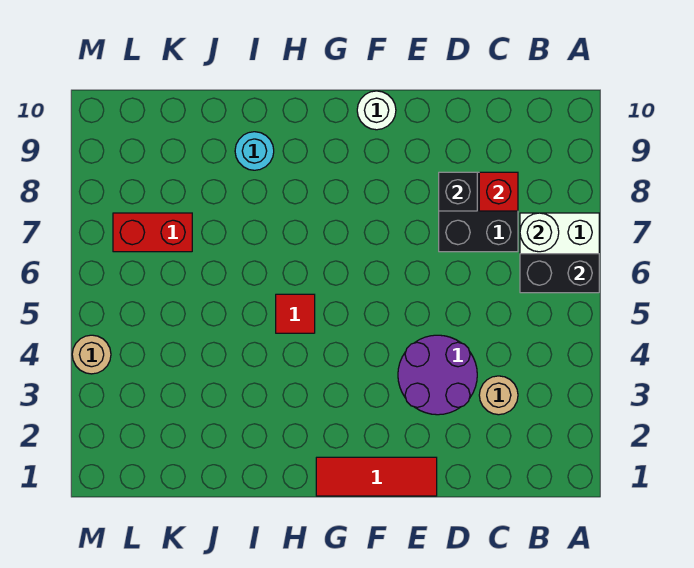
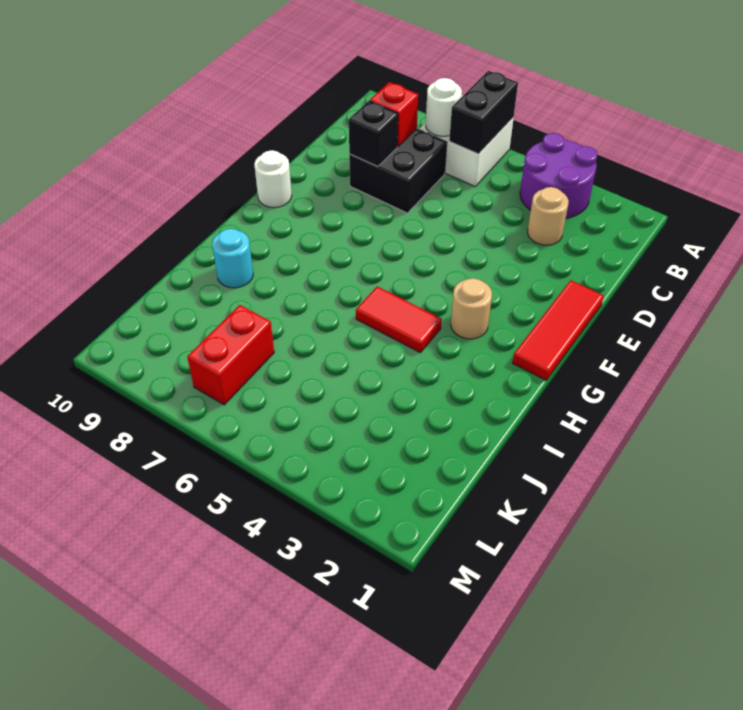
purple 2x2 round brick [398,335,477,415] -> purple 2x2 round brick moved to [520,133,597,218]
red 1x1 tile [276,294,315,333] -> red 1x2 tile [356,286,442,353]
tan 1x1 round brick [72,335,111,374] -> tan 1x1 round brick moved to [451,278,492,339]

